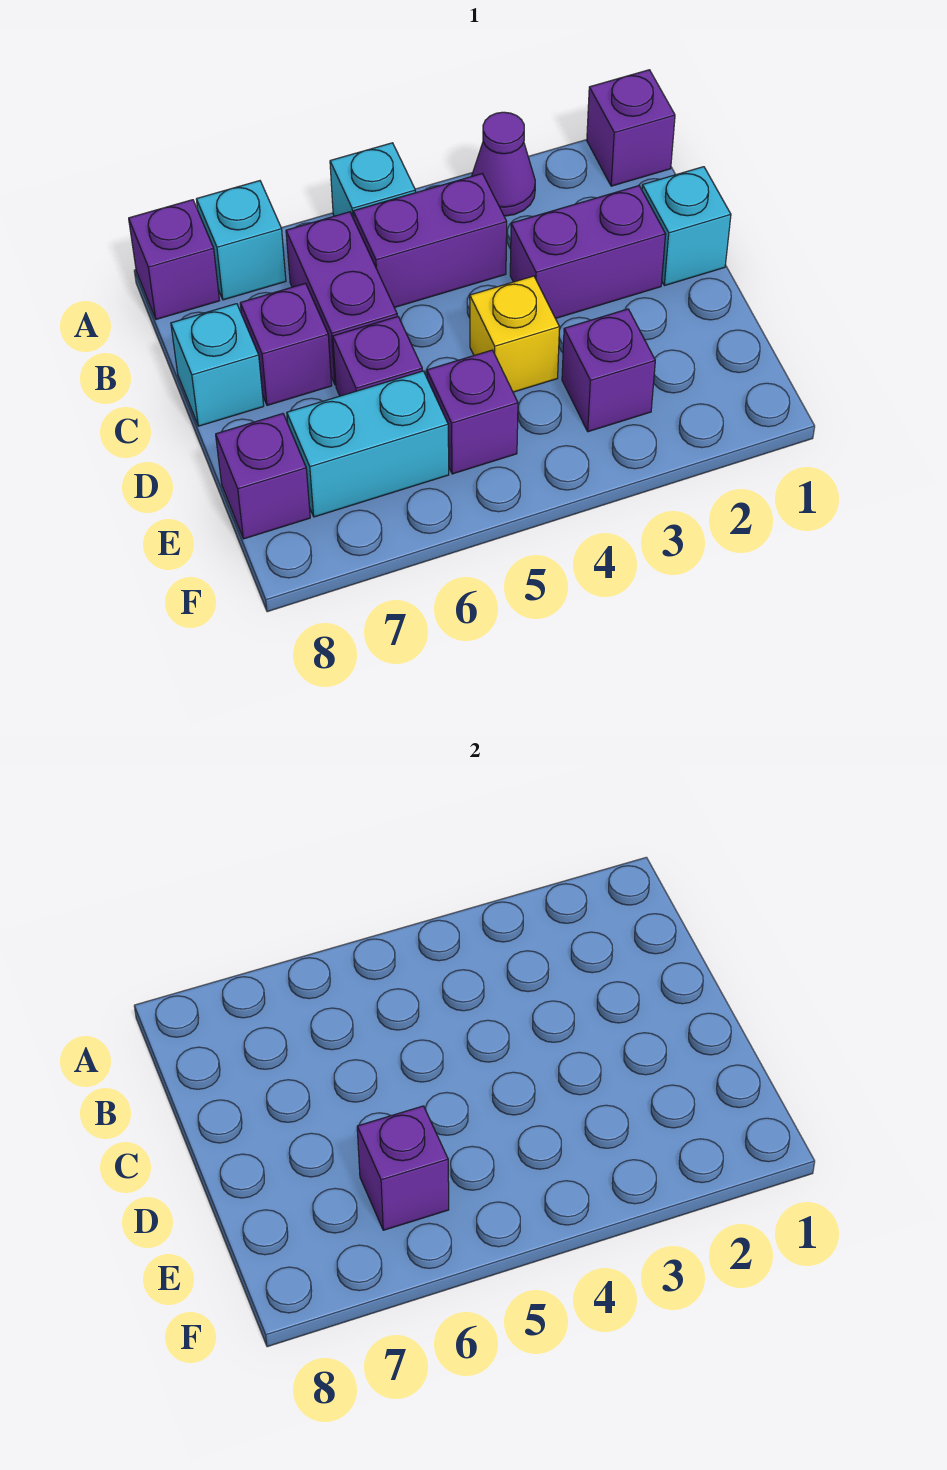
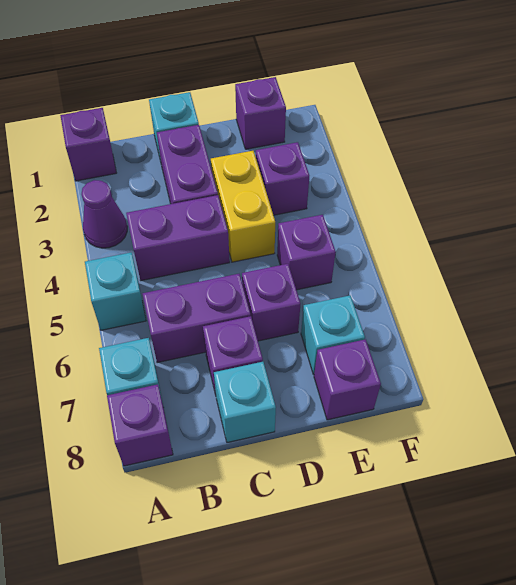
purple 1x2 brick [353,174,507,308] -> purple 1x2 brick turned to [126,195,230,281]
yellow 1x1 brick [470,276,560,392] -> yellow 1x2 brick [211,151,275,262]
cyan 1x2 brick [287,371,449,517] -> cyan 1x1 brick [301,295,365,375]
purple 1x1 brick [357,1106,449,1230] -> purple 1x1 brick moved to [235,77,286,149]

